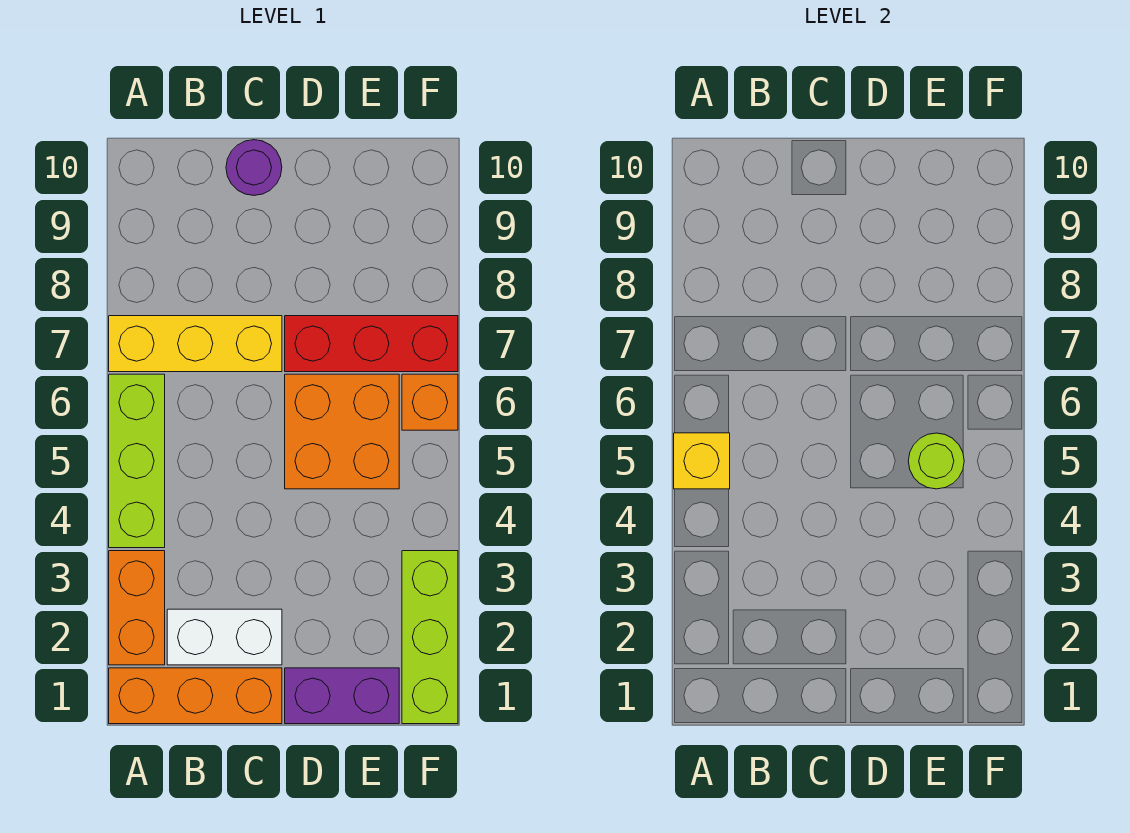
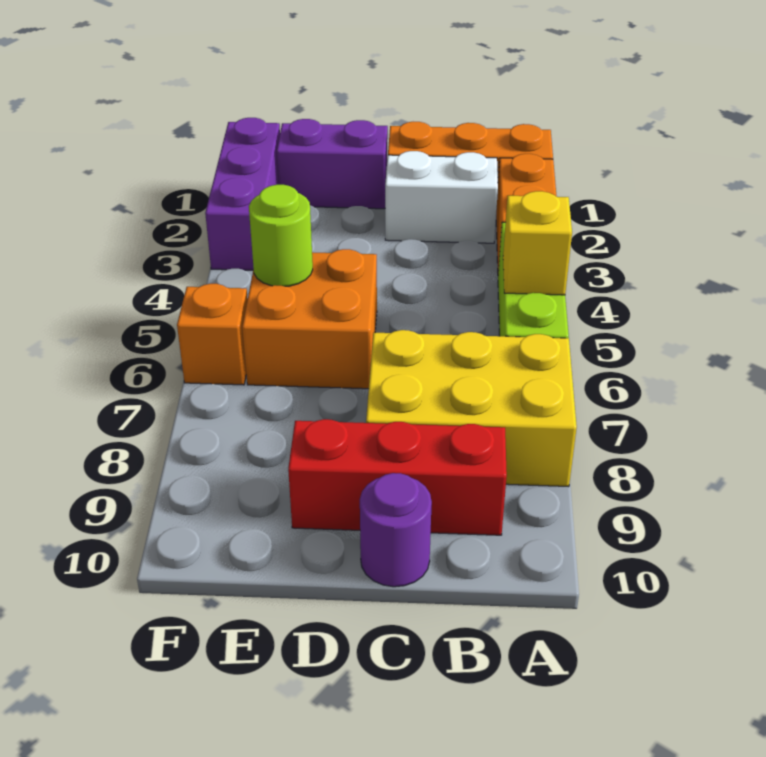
yellow 1x3 brick [109,316,282,372] -> yellow 2x3 brick [366,330,577,487]
red 1x3 brick [285,316,458,372] -> red 1x3 brick moved to [288,419,507,535]
lime 1x3 brick [402,551,458,724] -> purple 1x3 brick [205,118,280,270]

